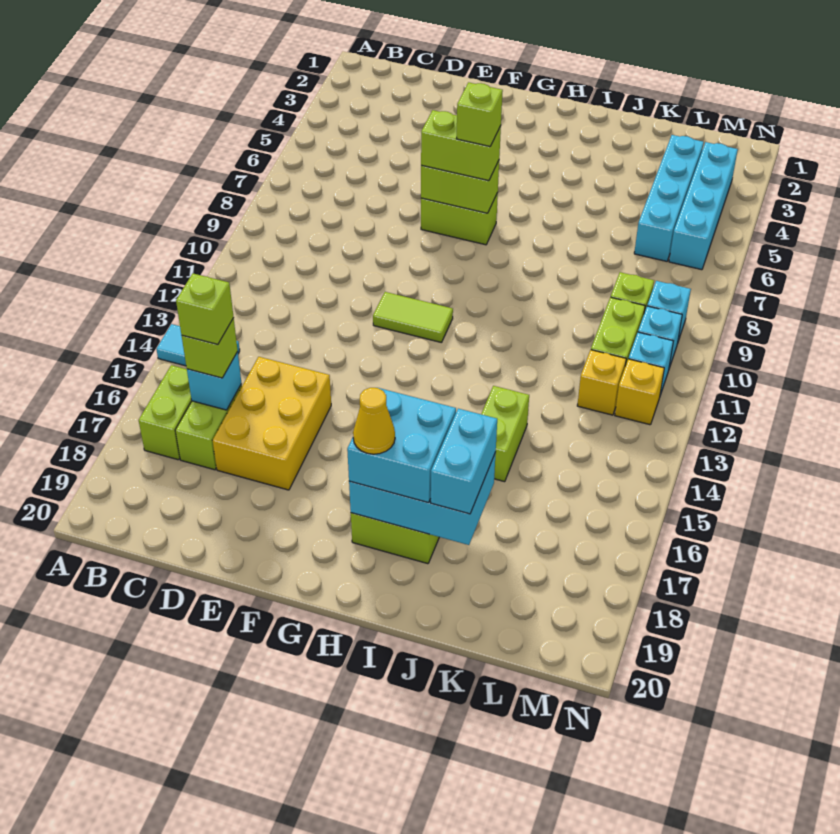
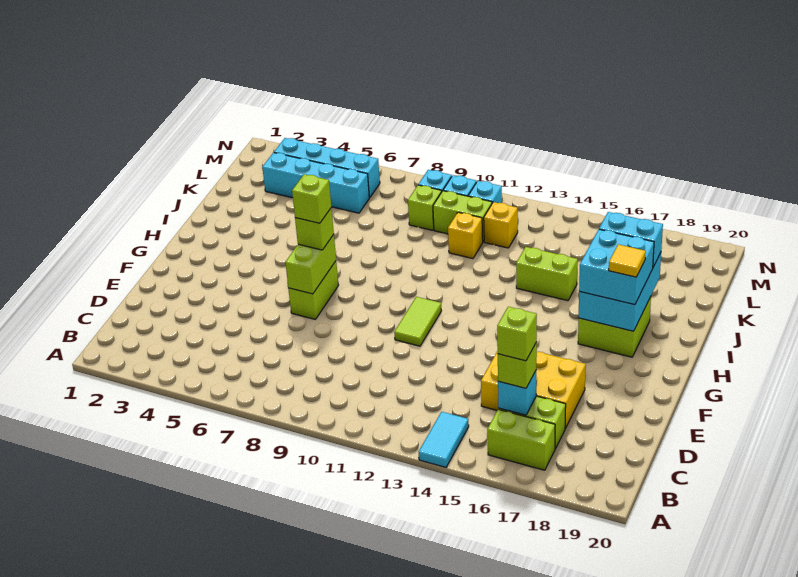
lime 1x2 brick [421,110,501,181] -> lime 1x1 brick [295,208,334,250]
yellow 1x1 cone [353,388,395,454] -> yellow 1x1 tile [609,244,646,277]
yellow 1x1 brick [615,359,664,425] -> yellow 1x1 brick moved to [448,212,483,259]

